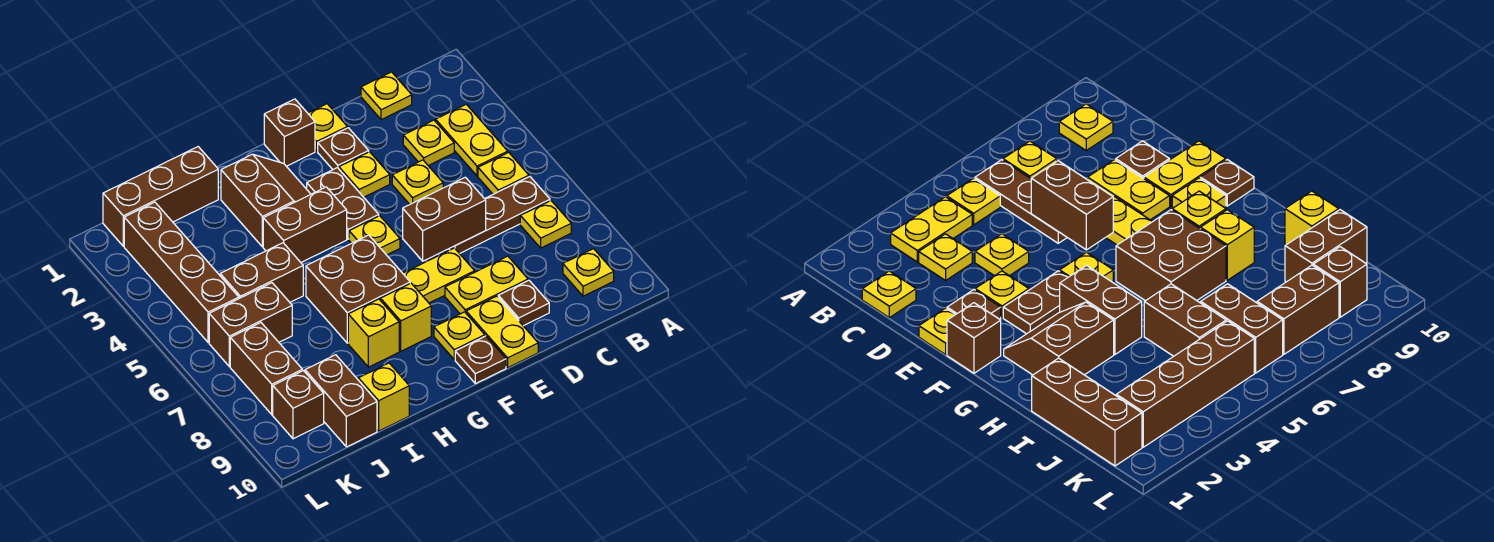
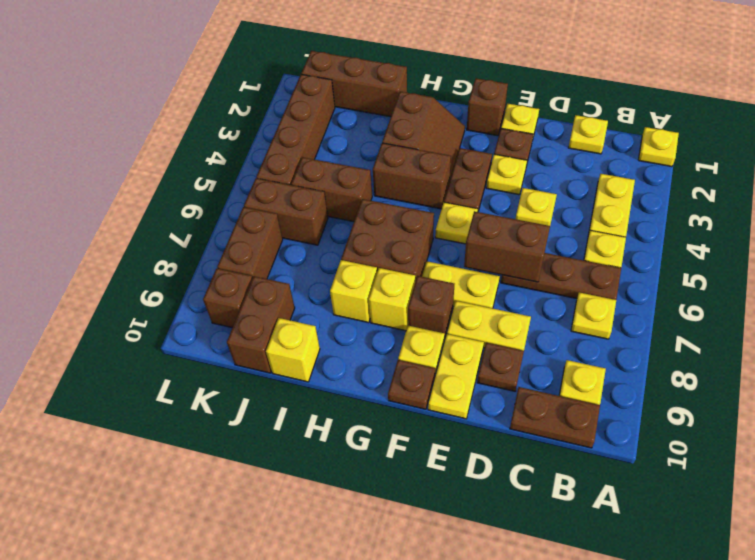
none -> brown 1x2 plate [510,387,600,448]
yellow 1x1 plate [403,120,454,166] -> yellow 1x1 plate moved to [639,127,679,167]
none -> brown 1x1 brick [408,276,454,339]

